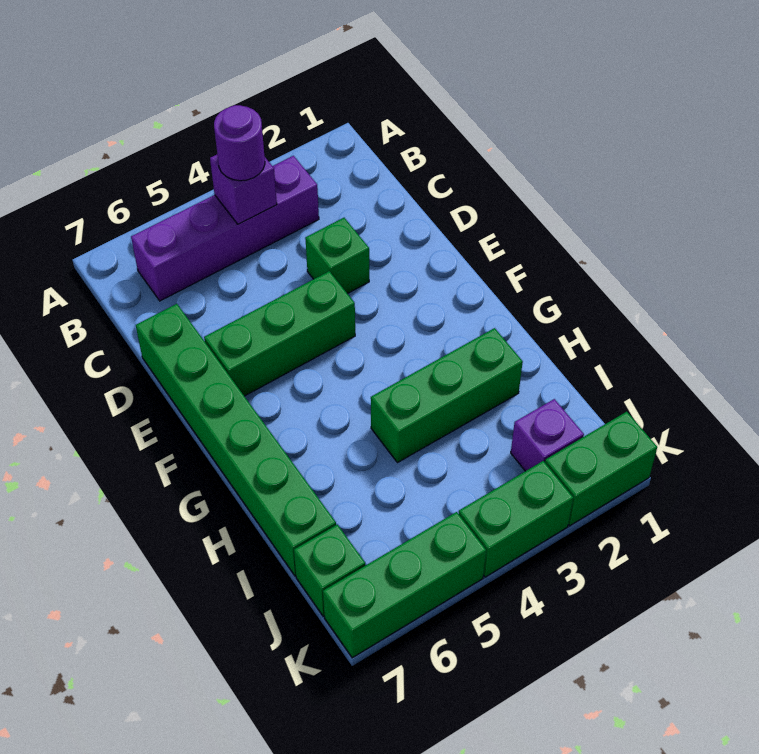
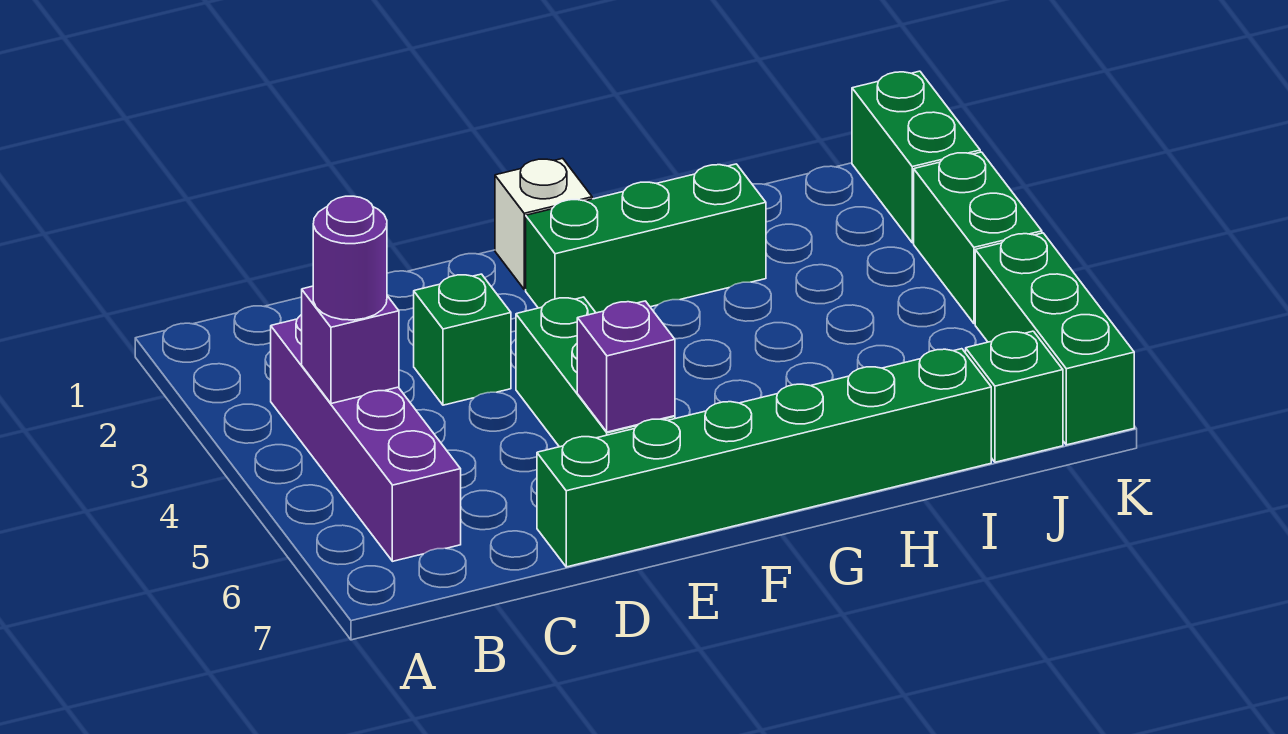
none -> white 1x1 brick [495,158,592,290]
green 1x3 brick [371,328,523,463] -> green 1x3 brick turned to [526,164,766,313]
purple 1x1 brick [511,399,584,471] -> purple 1x1 brick moved to [577,301,675,432]

